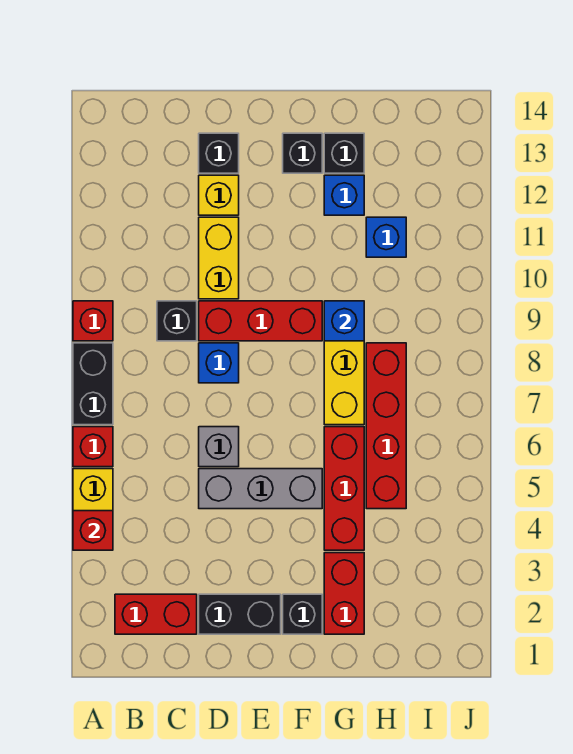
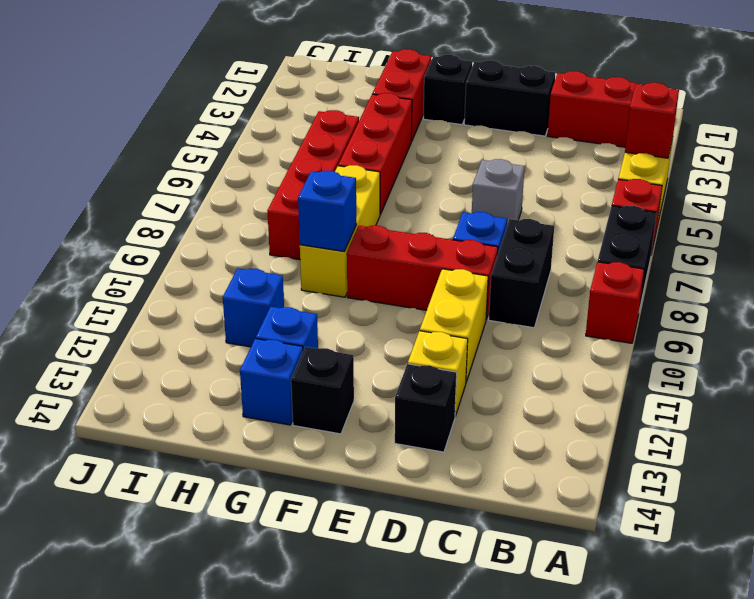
black 1x1 brick [157,301,197,341] -> black 1x2 brick [489,219,554,328]
grey 1x3 brick [199,469,322,509] -> none
black 1x1 brick [324,133,364,173] -> blue 1x1 brick [240,338,303,425]

